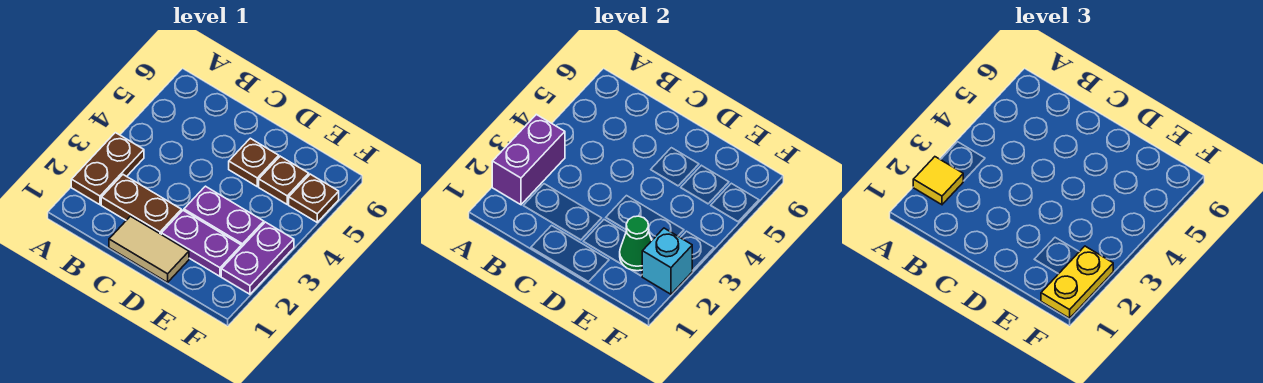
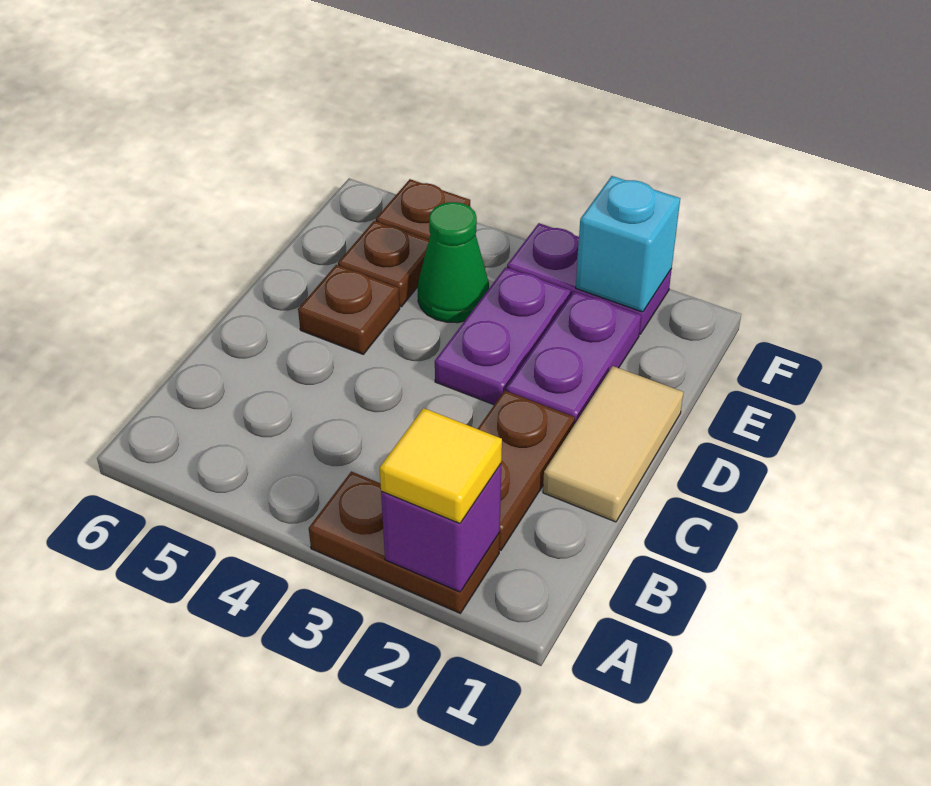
purple 1x2 brick [492,114,565,205] -> purple 1x1 brick [381,464,501,592]
green 1x1 cone [620,216,652,271] -> green 1x1 cone moved to [418,202,489,323]
yellow 1x2 plate [1041,246,1113,318] -> none

